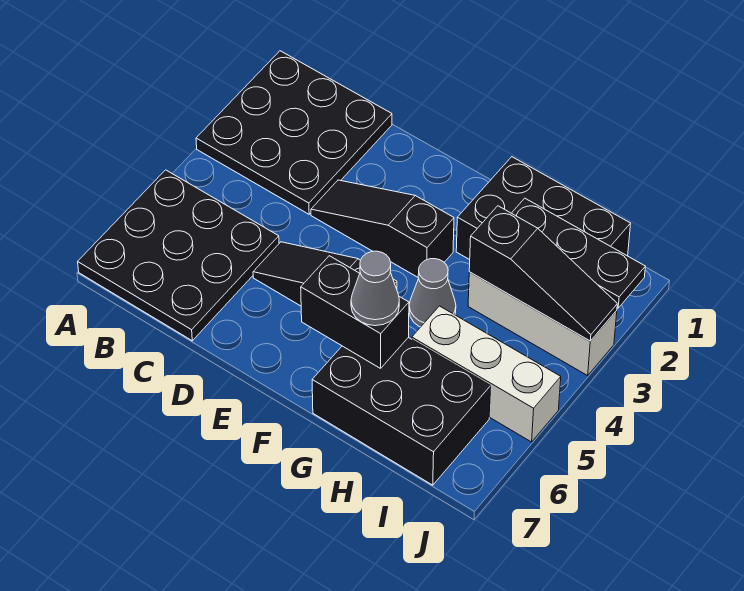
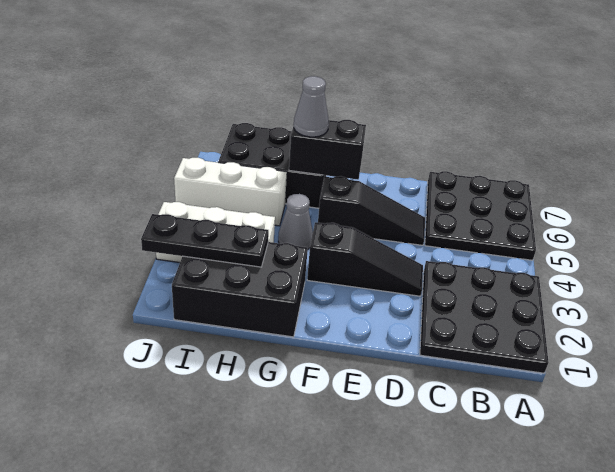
black 1x3 slope [469,206,617,341] -> none

